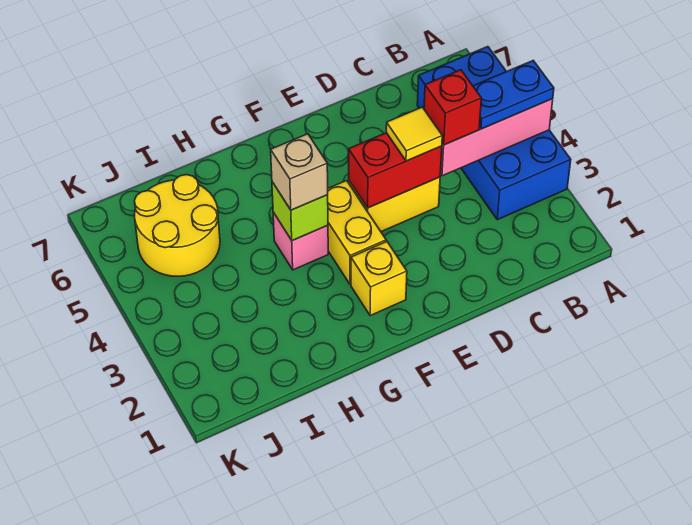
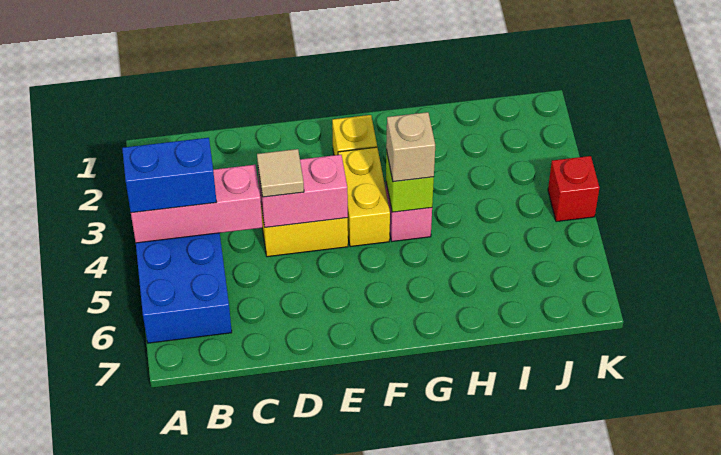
blue 1x2 plate [473,61,554,129] -> blue 1x2 brick [122,138,217,213]
red 1x1 brick [424,70,481,145] -> red 1x1 brick moved to [548,156,599,222]
red 1x2 brick [349,133,442,208] -> pink 1x2 brick [258,155,348,227]
yellow 1x1 tile [386,107,442,161] -> tan 1x1 tile [257,149,304,197]
yellow 2x2 round brick [134,175,220,276] -> none

